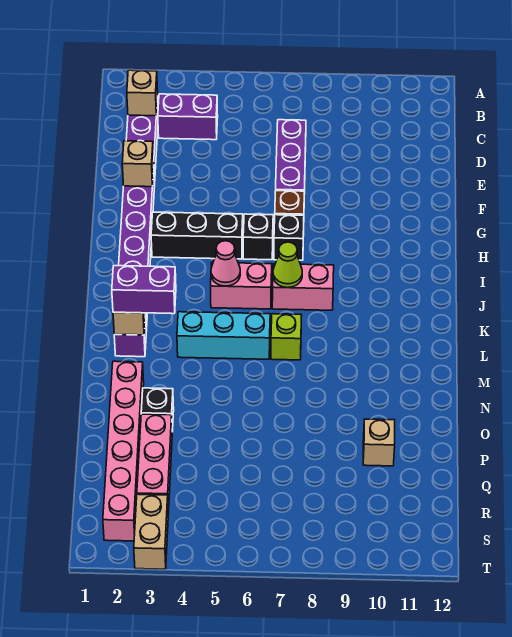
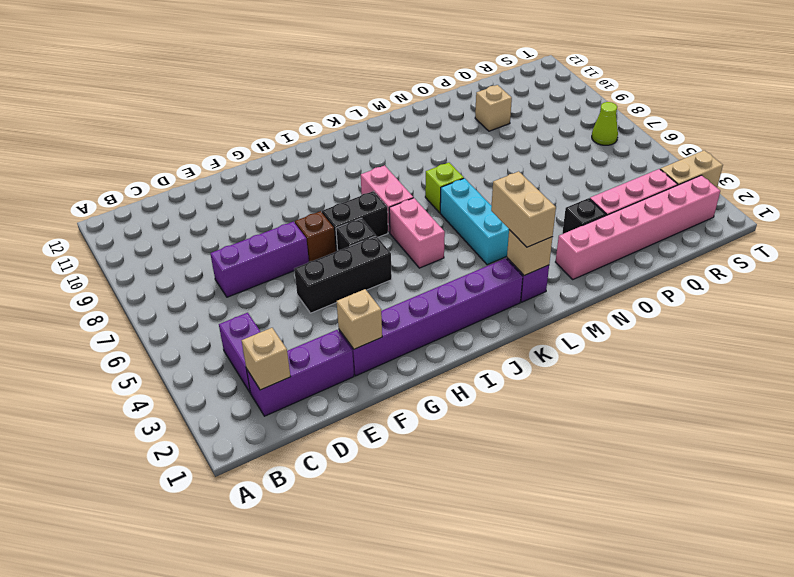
black 1x3 brick [151,212,243,259] -> black 1x3 brick turned to [294,236,392,313]
black 1x1 brick [274,215,304,260] -> black 1x2 brick [322,191,388,251]
pink 1x1 cone [211,241,240,286] -> none
lime 1x1 cone [273,242,302,288] -> lime 1x1 cone moved to [592,102,618,145]
purple 1x2 brick [112,266,176,314] -> tan 1x2 brick [491,171,556,247]

